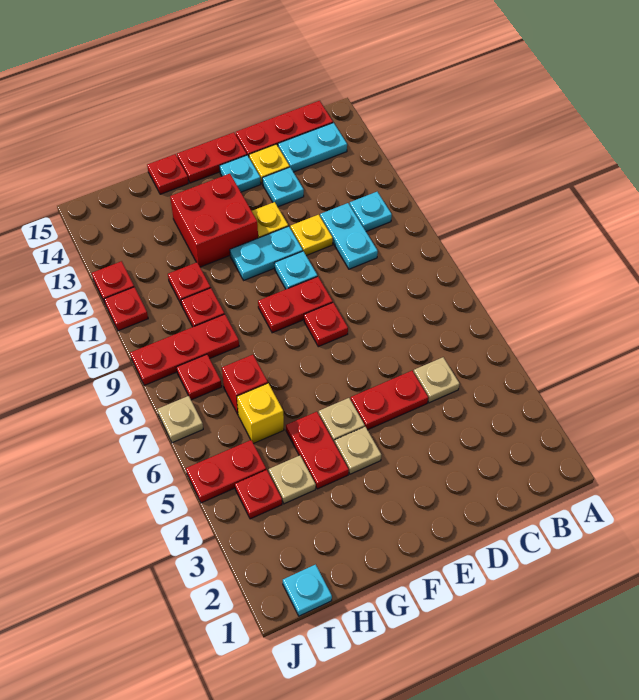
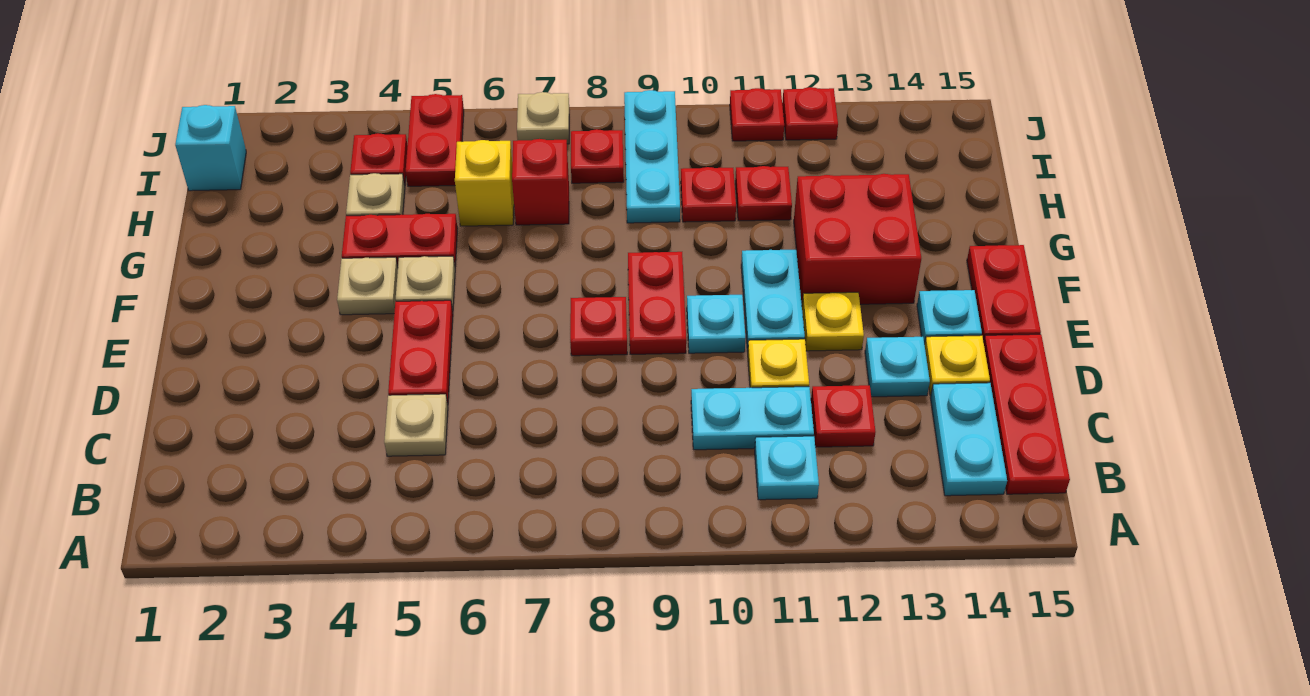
red 1x1 plate [147,154,188,194] -> red 1x1 plate moved to [811,385,876,447]
red 1x3 plate [130,314,239,385] -> cyan 1x3 plate [624,90,680,223]
cyan 1x1 plate [283,565,332,616] -> cyan 1x1 brick [175,105,246,191]

